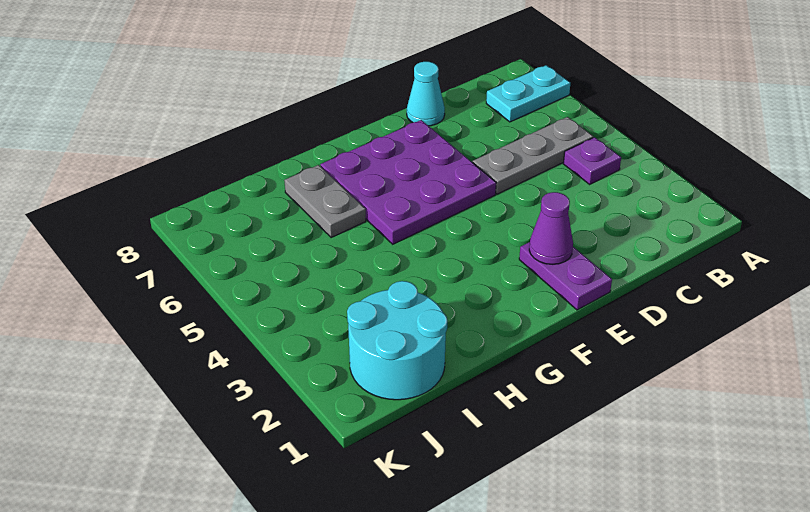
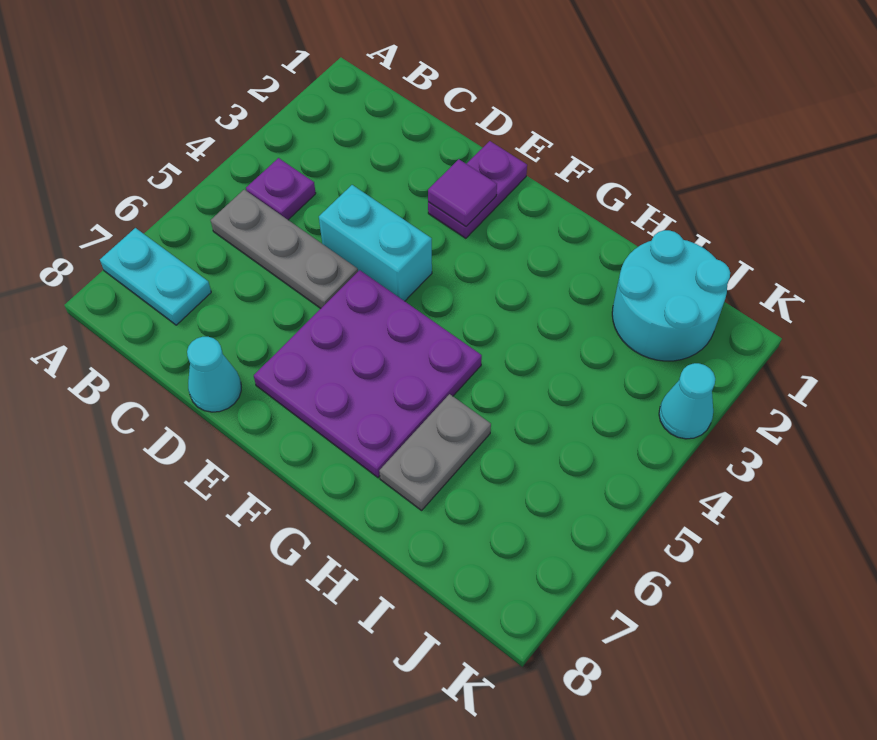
none -> cyan 1x2 brick [319,185,432,301]
purple 1x1 cone [529,192,573,264] -> purple 1x1 tile [428,159,497,227]
none -> cyan 1x1 cone [659,363,715,439]

